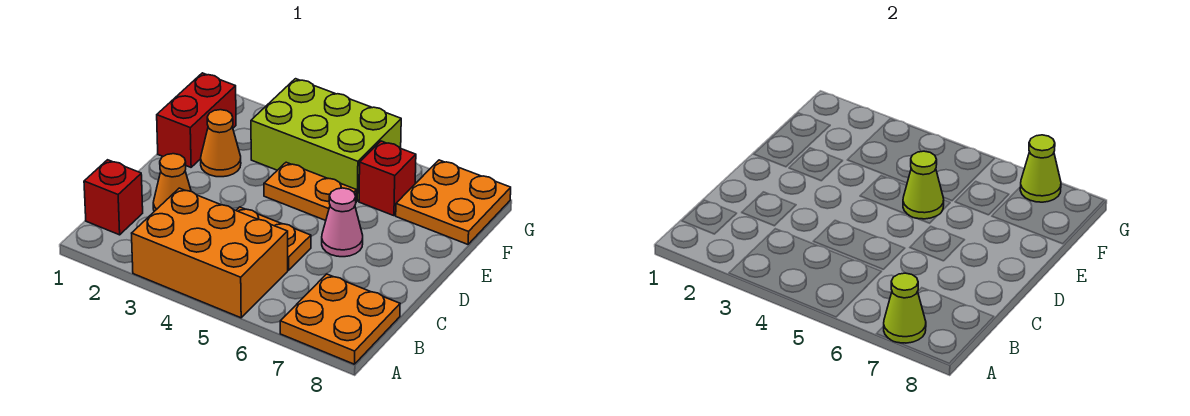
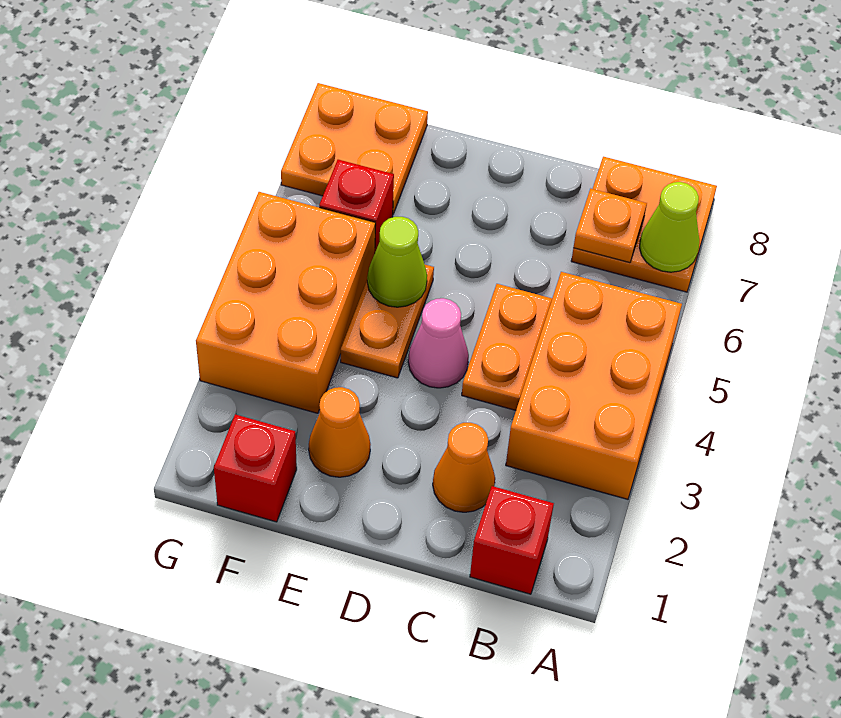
none -> orange 1x1 plate [573,189,647,263]
pink 1x1 cone [322,188,363,257] -> pink 1x1 cone moved to [408,298,469,388]
red 1x2 brick [157,73,236,167] -> red 1x1 brick [214,414,297,522]
lime 2x3 brick [251,79,401,201] -> orange 2x3 brick [196,192,375,413]
lime 1x1 cone [1020,135,1061,202] -> none

